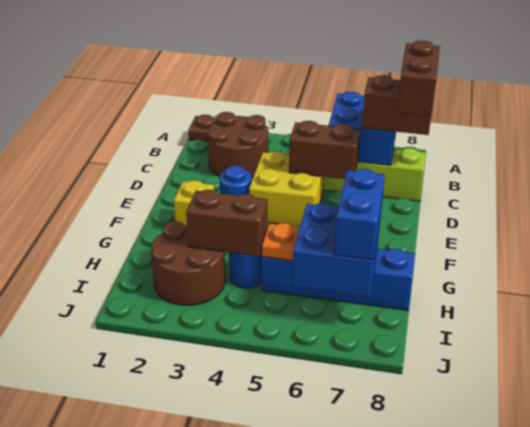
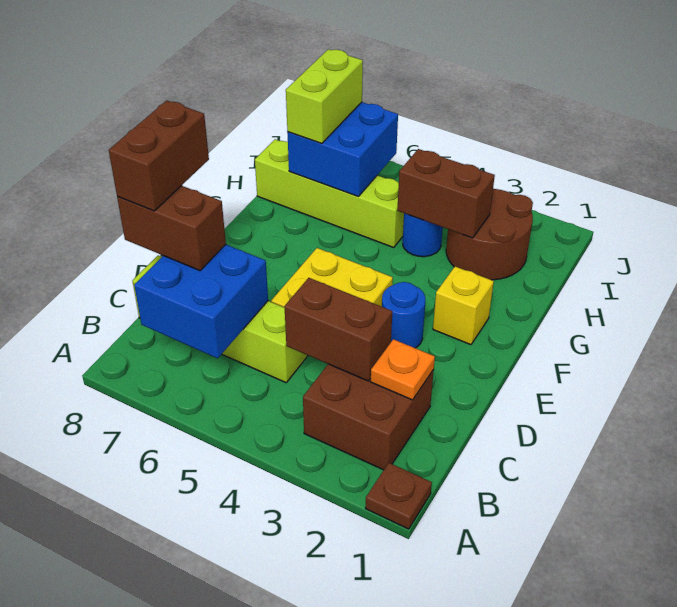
brown 2x2 round brick [207,112,268,178] -> brown 2x2 brick [303,364,434,470]
brown 1x2 brick [289,121,360,179] -> brown 1x2 brick moved to [284,278,392,381]
blue 1x4 brick [262,249,415,310] -> lime 1x4 brick [255,139,404,248]
orange 1x1 plate [262,223,300,261] -> orange 1x1 plate moved to [371,339,435,400]
blue 1x2 brick [334,169,385,260] -> lime 1x2 brick [286,49,363,143]

